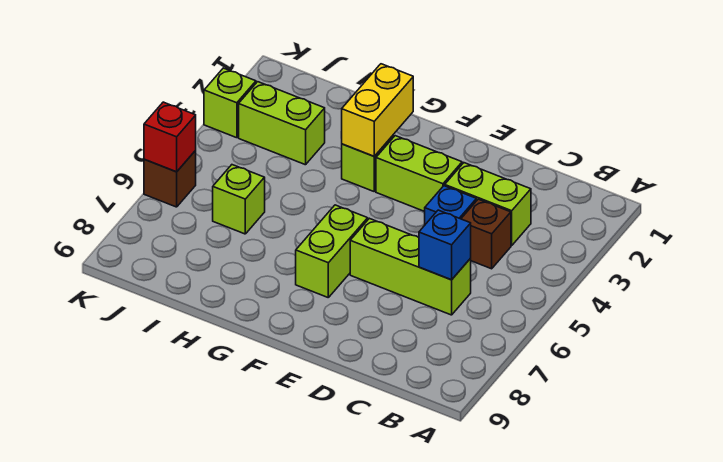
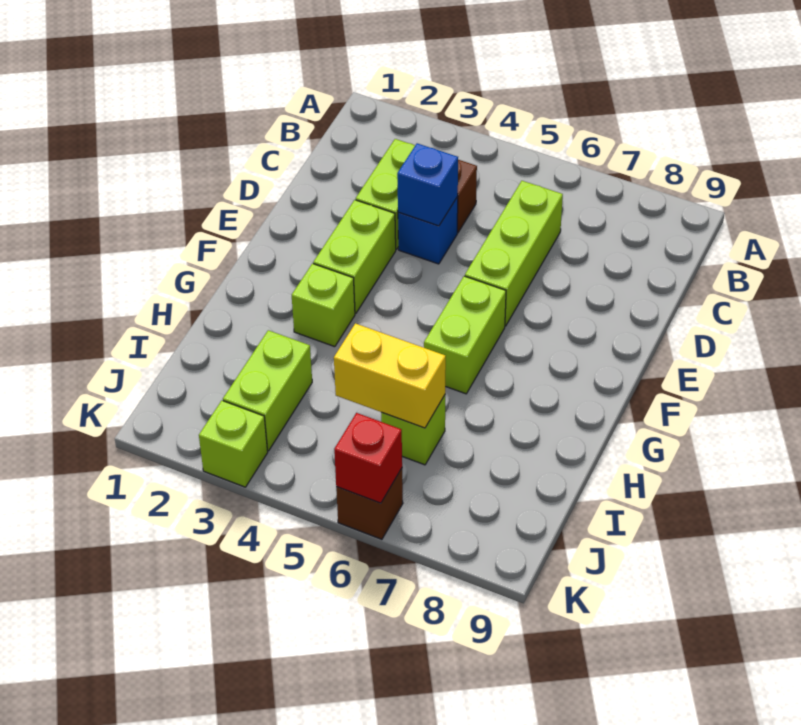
blue 1x1 brick [419,210,471,280] -> blue 1x1 brick moved to [397,143,458,226]
lime 1x2 brick [296,205,368,297] -> lime 1x2 brick turned to [424,276,506,394]
yellow 1x2 brick [341,64,413,156] -> yellow 1x2 brick moved to [334,323,446,428]

